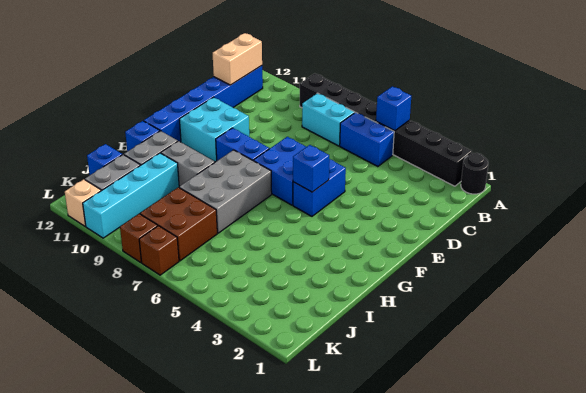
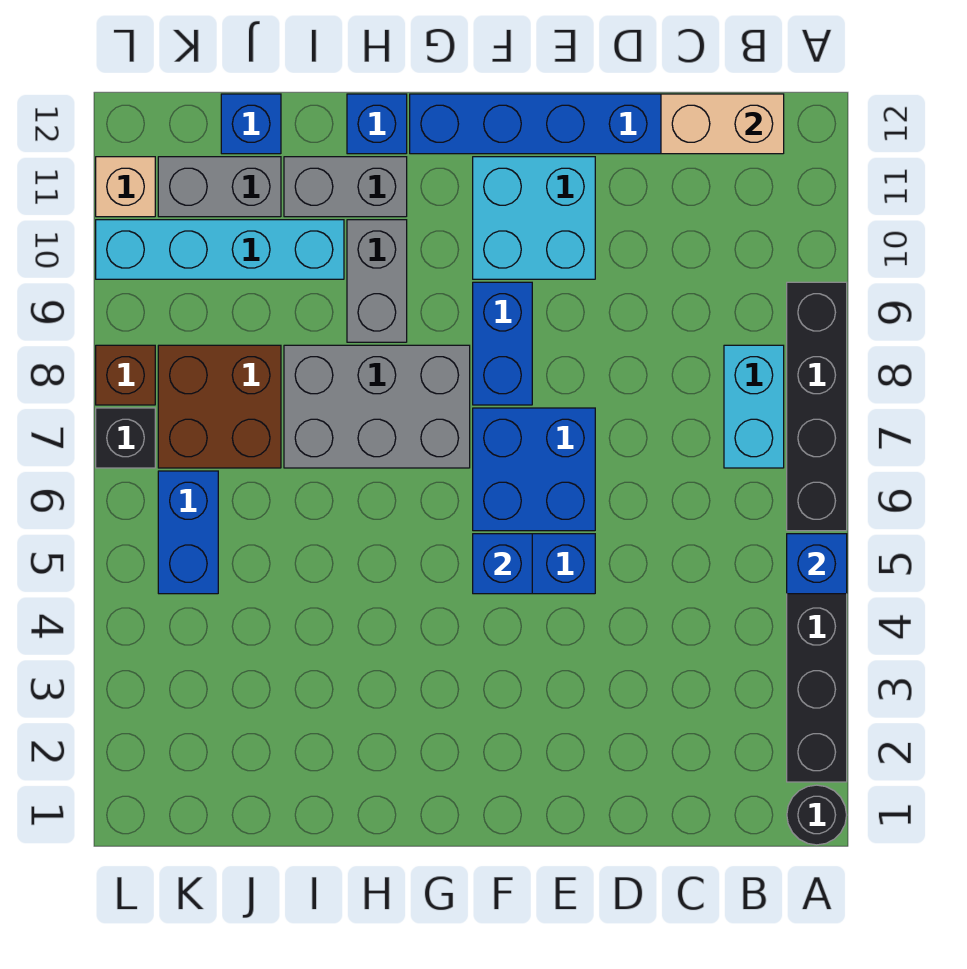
blue 1x2 brick [340,112,394,167] -> blue 1x2 brick moved to [158,471,218,594]
brown 1x1 brick [139,226,179,275] -> black 1x1 brick [96,408,155,468]

